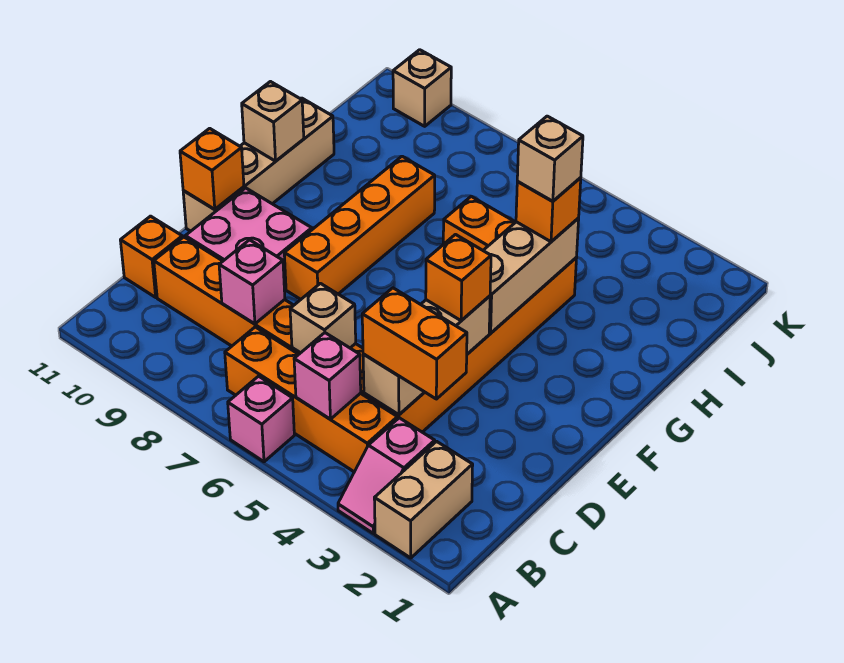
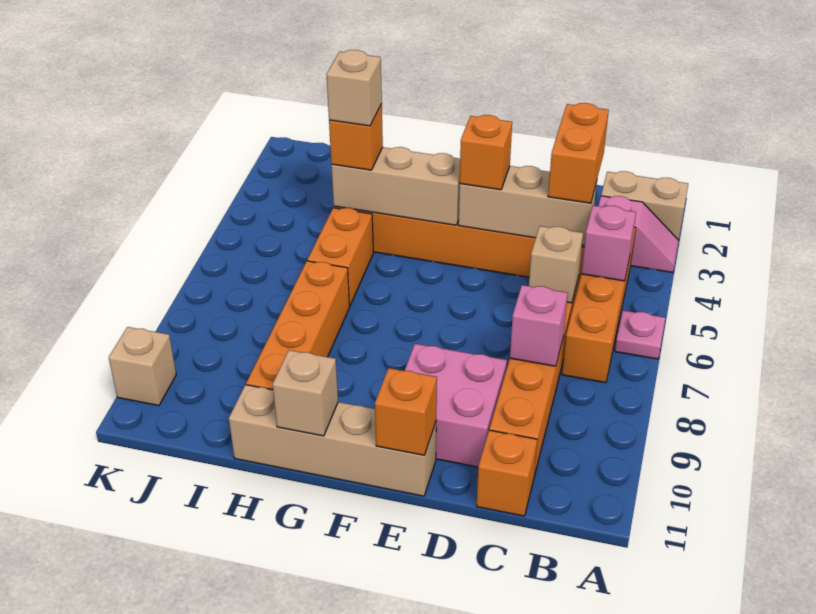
pink 1x1 brick [228,376,294,462] -> pink 1x1 plate [615,311,665,359]
orange 1x4 brick [284,156,435,299] -> orange 1x4 brick turned to [246,261,350,390]

